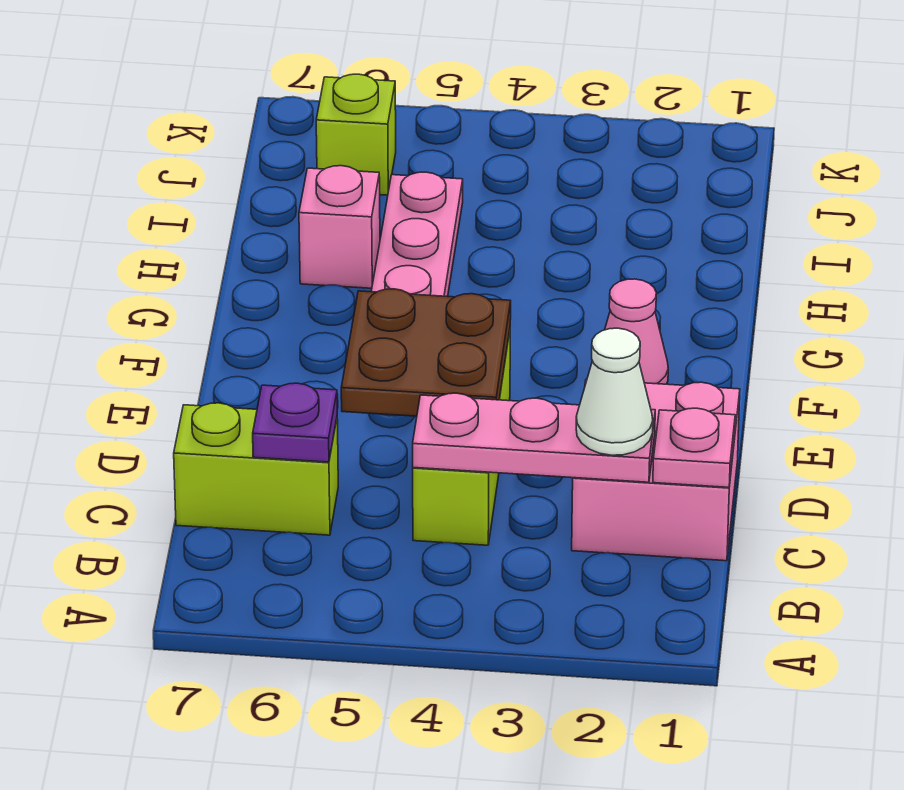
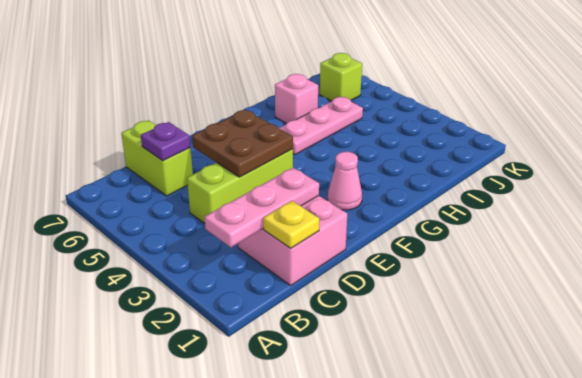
pink 1x1 plate [653,408,735,487] -> yellow 1x1 plate [263,201,319,248]
pink 1x3 plate [413,393,655,482] -> pink 1x3 plate turned to [204,168,319,247]
white 1x1 cone [576,328,653,455] -> none

